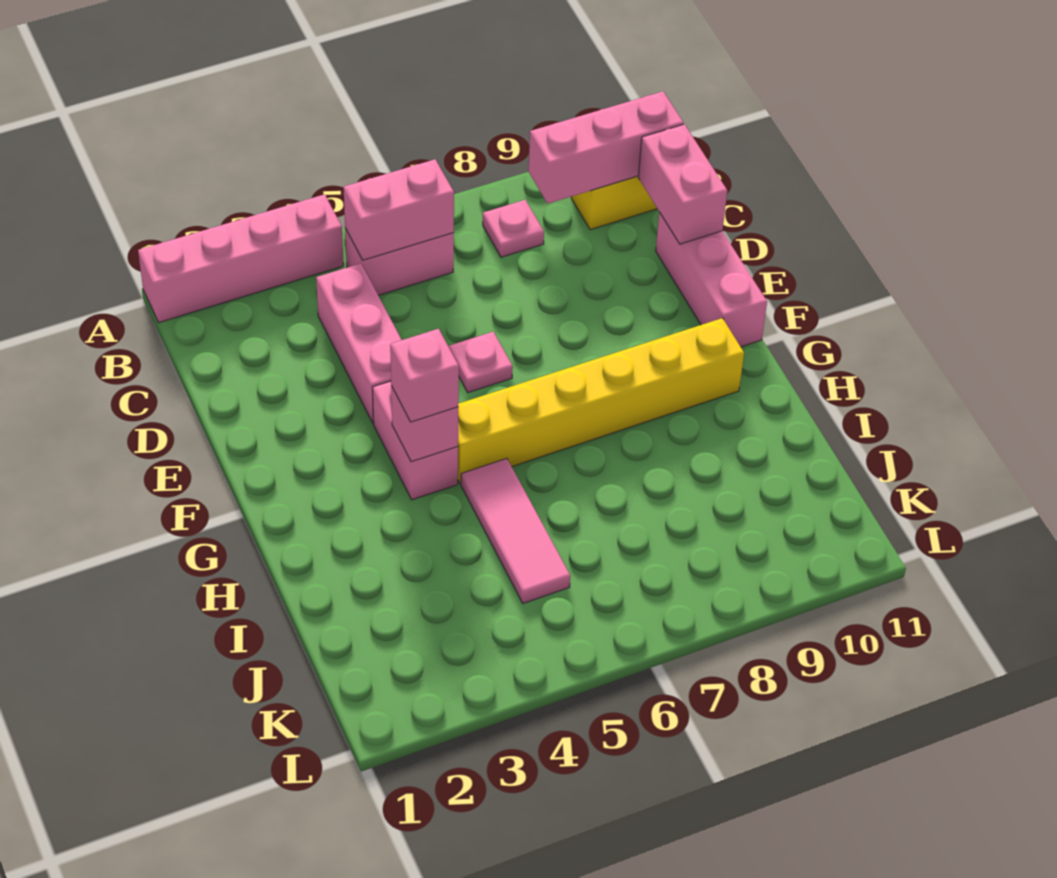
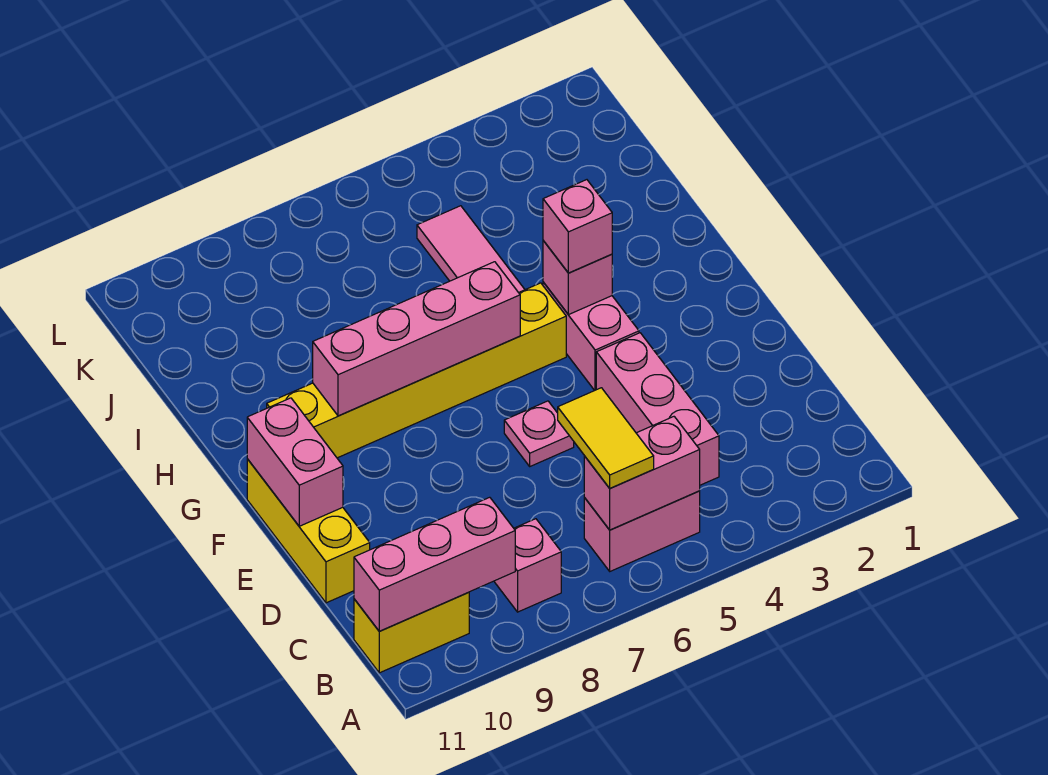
pink 1x4 brick [138,194,344,322] -> pink 1x4 brick moved to [313,262,520,416]
none -> yellow 1x2 tile [558,388,654,488]
pink 1x1 plate [483,200,544,257] -> pink 1x1 brick [494,519,561,612]
pink 1x2 brick [638,124,727,244] -> pink 1x2 brick moved to [247,398,343,526]
pink 1x3 brick [656,212,767,347] -> yellow 1x3 brick [247,459,370,603]

